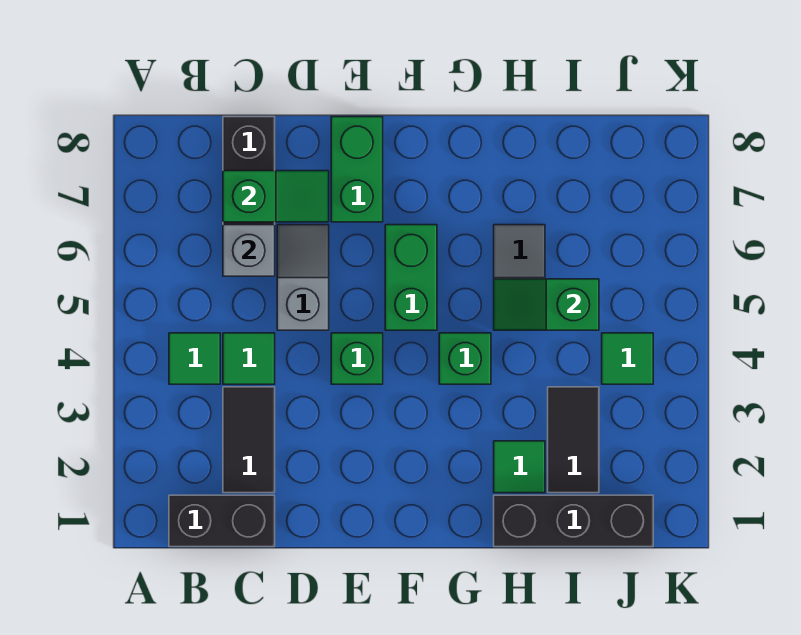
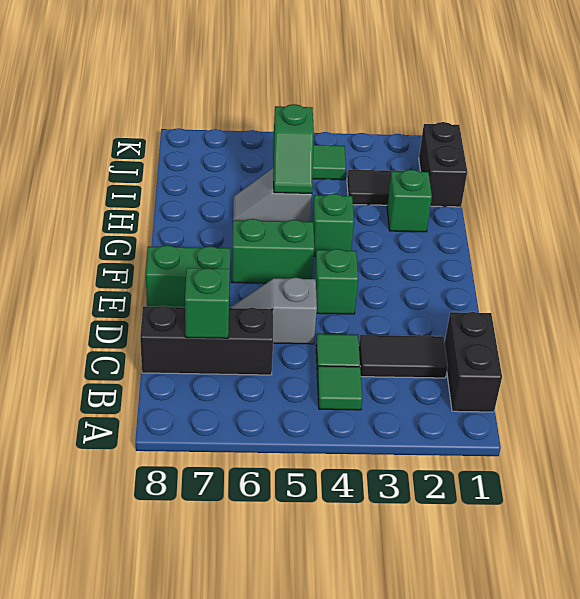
grey 1x1 brick [223,225,275,276] -> none
black 1x3 brick [494,495,653,547] -> black 1x2 brick [419,122,467,207]
green 1x1 tile [494,441,545,493] -> green 1x1 brick [387,170,432,232]

